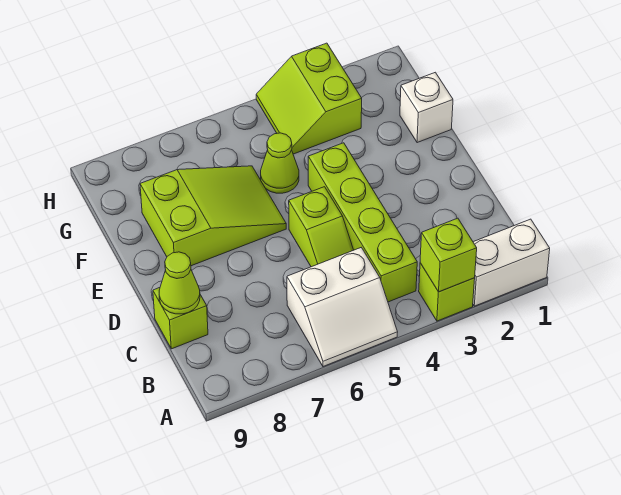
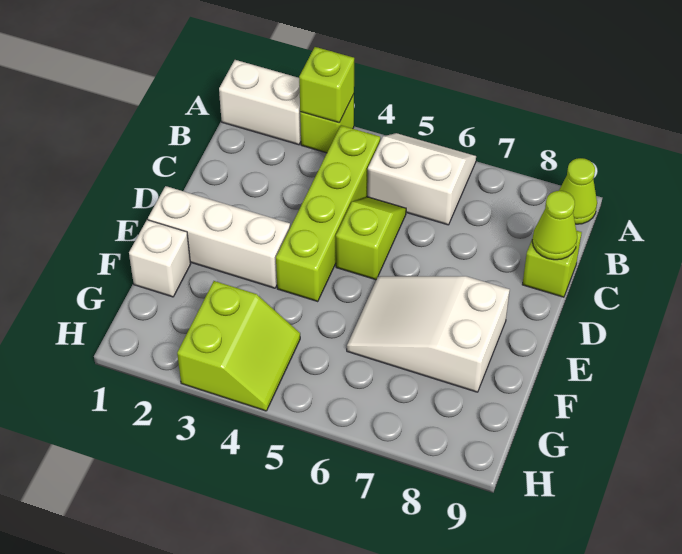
none -> white 1x3 brick [148,186,290,288]
lime 2x3 slope [140,166,286,266] -> white 2x3 slope [347,276,510,392]
lime 1x1 cone [261,133,299,193] -> lime 1x1 cone moved to [559,158,597,224]

